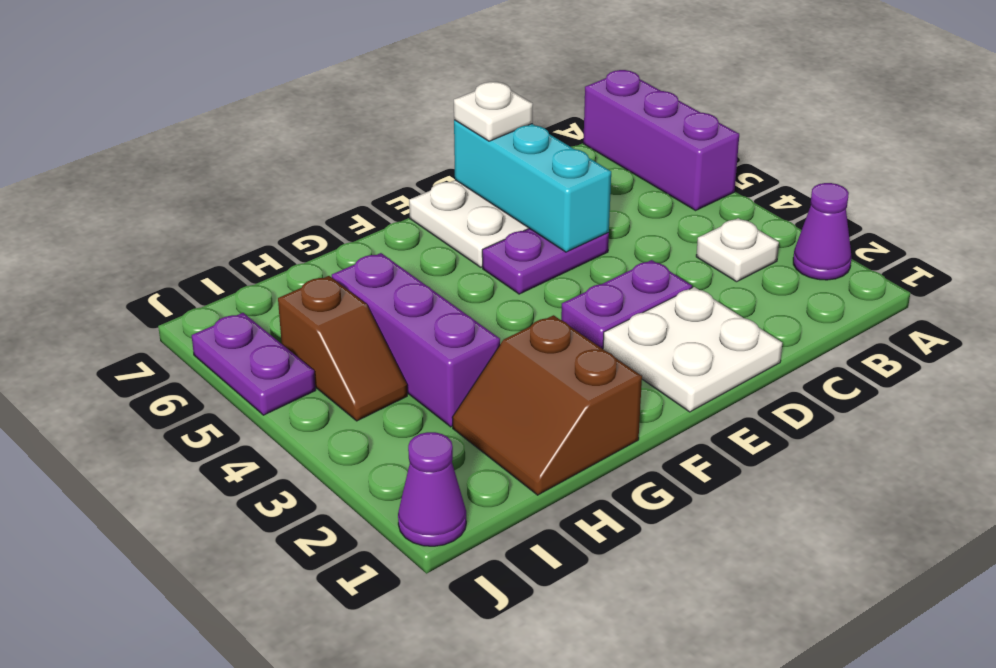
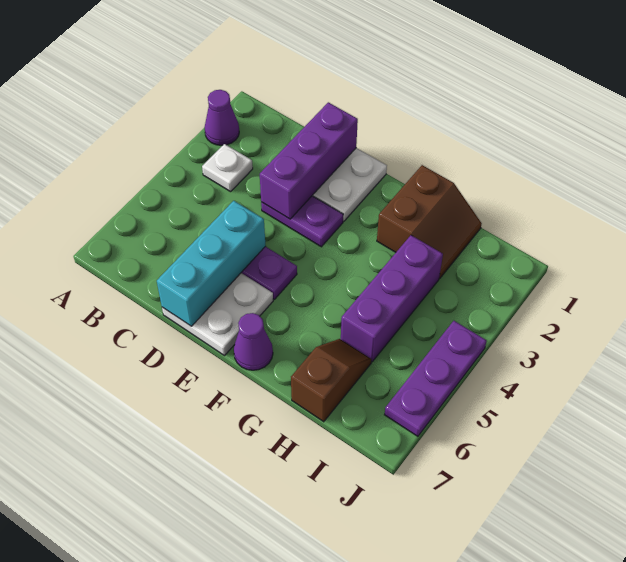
purple 1x3 brick [583,70,739,210] -> purple 1x3 brick moved to [260,102,358,219]
white 1x1 plate [454,82,533,141] -> none
brown 1x2 slope [278,276,407,421] -> brown 1x2 slope moved to [291,339,372,422]
purple 1x1 cone [398,432,466,546] -> purple 1x1 cone moved to [234,313,273,370]
purple 1x2 plate [192,313,316,415] -> purple 1x3 plate [385,321,487,436]

